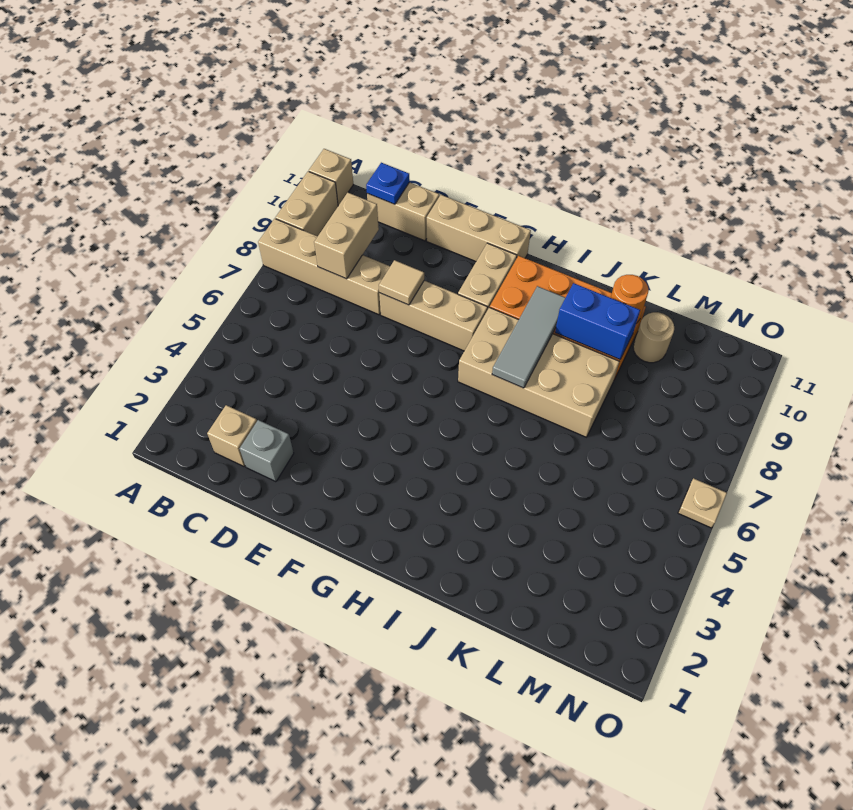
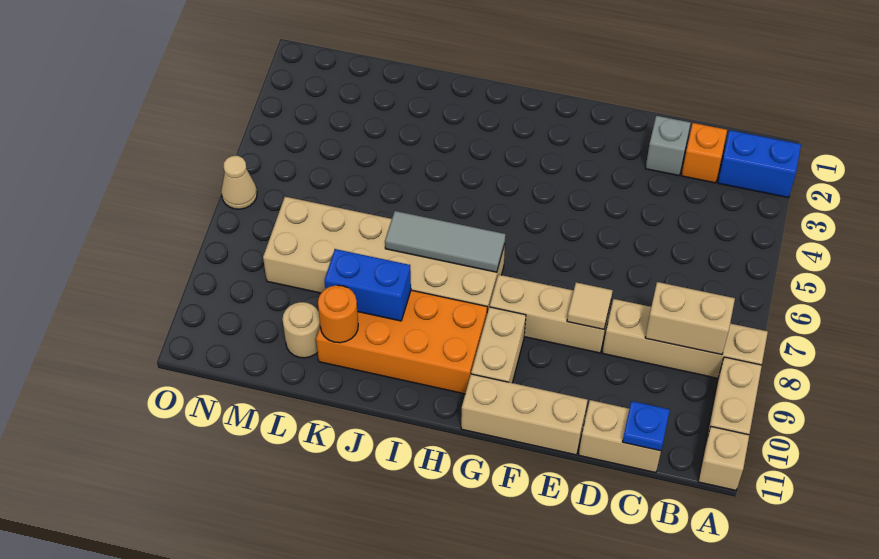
none -> blue 1x2 brick [718,130,801,198]
tan 1x1 brick [207,405,257,466] -> orange 1x1 brick [682,123,727,183]
tan 1x2 brick [314,193,379,279] -> tan 1x2 brick turned to [645,282,735,355]
tan 2x4 brick [458,307,620,437] -> tan 2x6 brick [263,197,505,313]
grey 1x3 tile [492,286,565,388] -> grey 1x3 tile turned to [385,211,506,272]
tan 1x1 plate [678,478,727,528] -> tan 1x1 cone [221,156,257,209]

